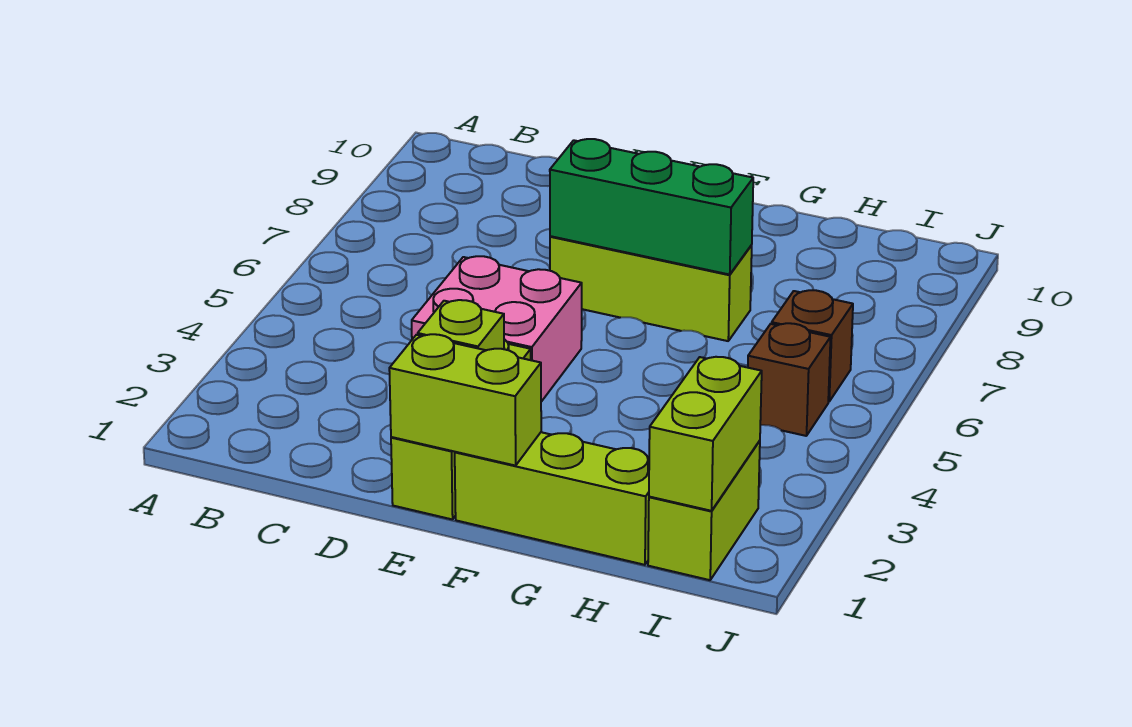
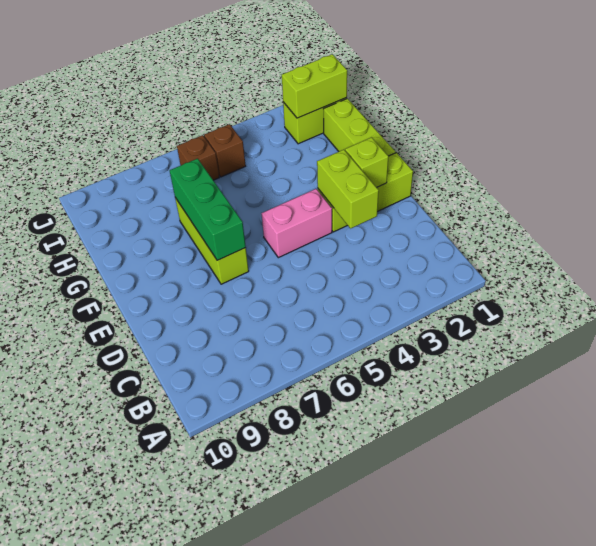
pink 2x2 brick [412,256,582,402] -> pink 1x2 brick [262,189,332,258]
lime 1x2 brick [389,334,541,466] -> lime 1x2 brick moved to [317,150,379,229]

